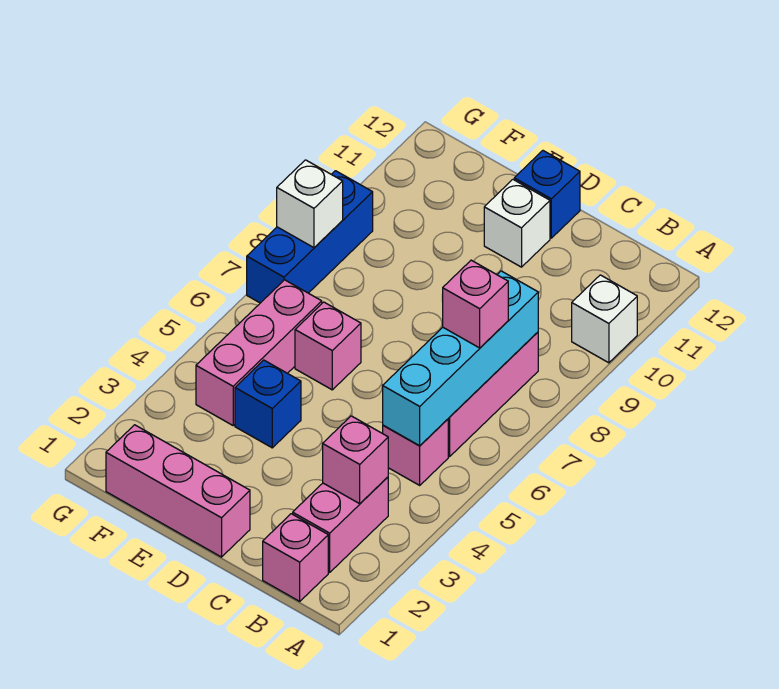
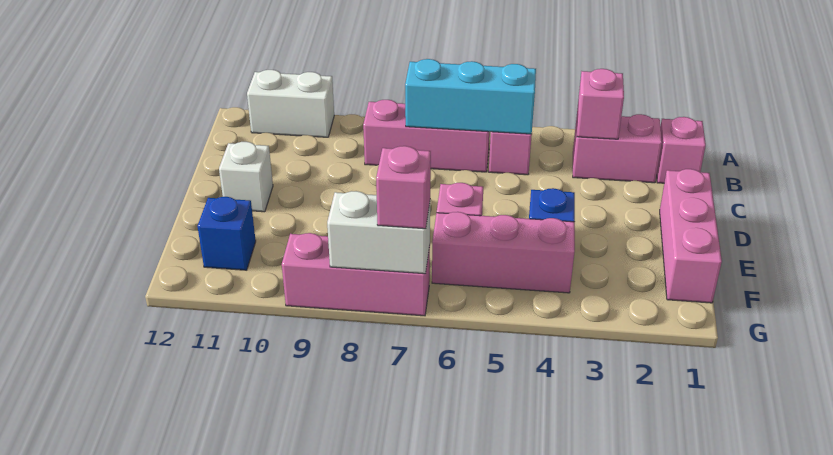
white 1x1 brick [572,275,637,363] -> white 1x2 brick [247,70,334,137]
cyan 1x4 brick [383,271,538,446] -> cyan 1x3 brick [405,59,536,134]
pink 1x1 brick [442,260,508,348] -> pink 1x1 brick moved to [376,146,431,229]
blue 1x1 brick [514,151,580,238] -> blue 1x1 brick moved to [197,197,256,270]
blue 1x3 brick [247,171,373,303] -> pink 1x3 brick [282,233,430,316]
white 1x1 brick [277,160,343,248] -> white 1x2 brick [327,191,430,274]

